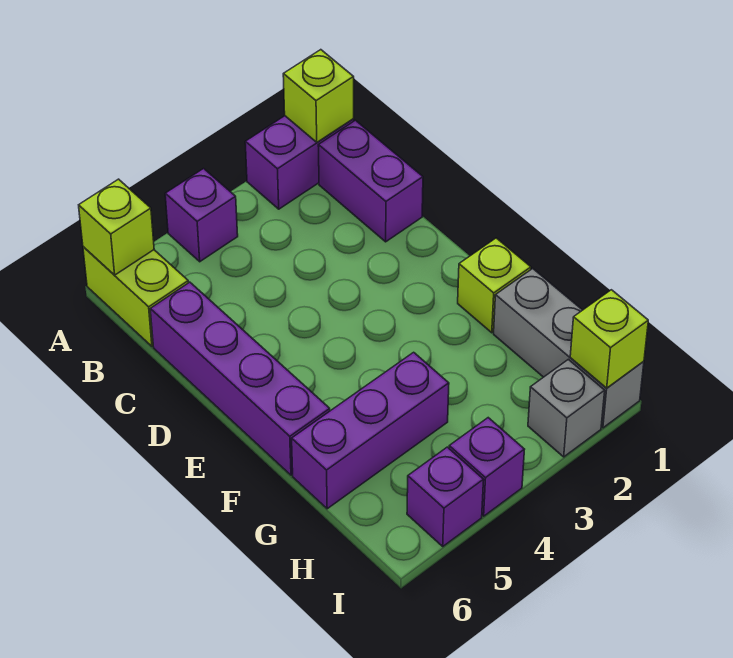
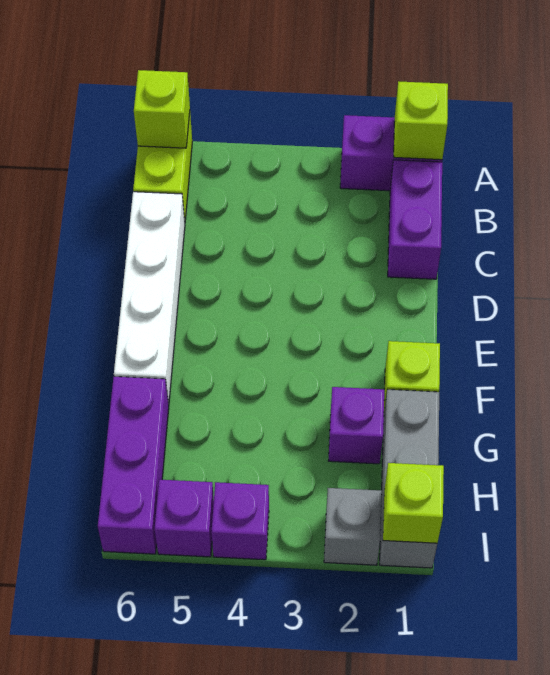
purple 1x1 brick [165,169,238,262] -> purple 1x1 brick moved to [328,387,384,464]
purple 1x4 brick [150,282,330,475] -> white 1x4 brick [114,192,185,405]
purple 1x3 brick [292,352,449,509] -> purple 1x3 brick turned to [98,376,169,554]

